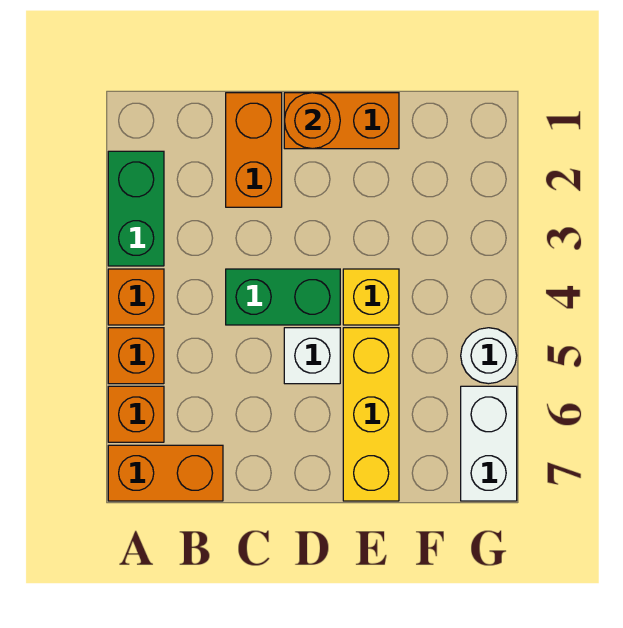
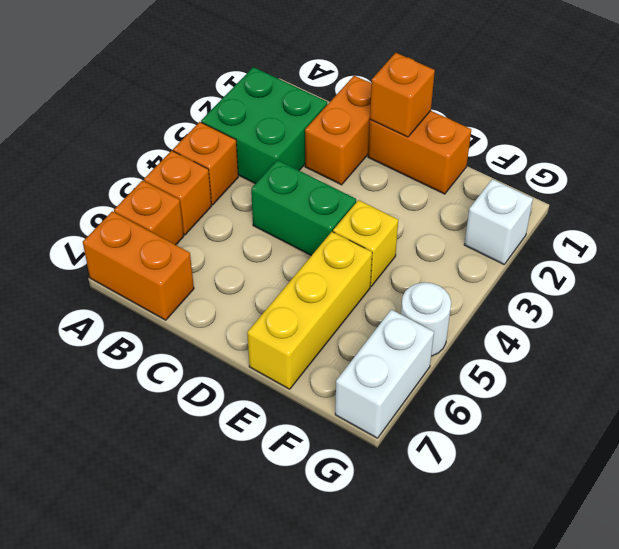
green 1x2 brick [108,151,164,266] -> green 2x2 brick [201,67,327,184]
orange 1x1 round brick [284,93,340,149] -> orange 1x1 brick [370,53,435,137]
white 1x1 brick [284,328,340,384] -> white 1x1 brick moved to [464,179,533,264]

